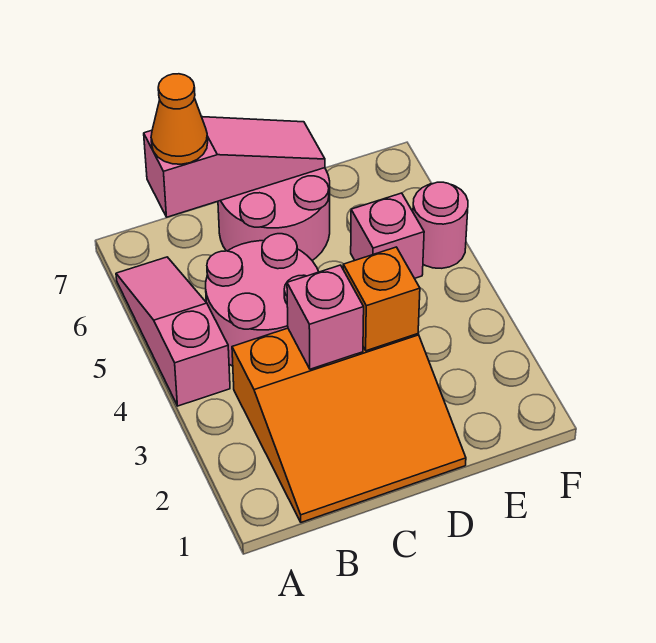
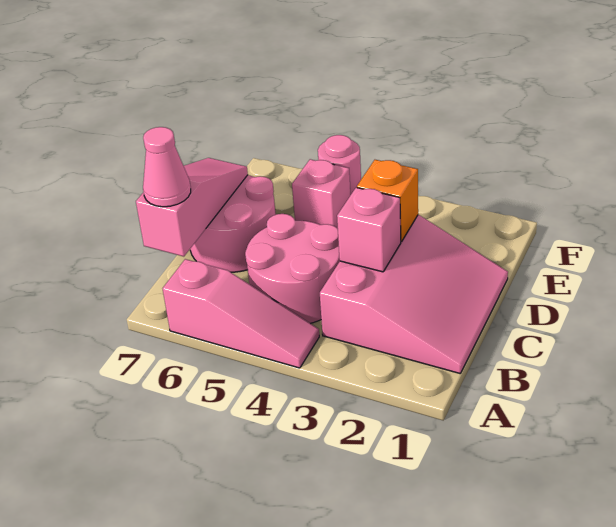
pink 1x3 slope [116,257,230,406] -> pink 1x3 slope turned to [163,259,319,368]
orange 3x3 slope [232,328,466,522] -> pink 3x3 slope [320,215,508,373]
orange 1x1 cone [151,74,208,164] -> pink 1x1 cone [143,127,191,207]

